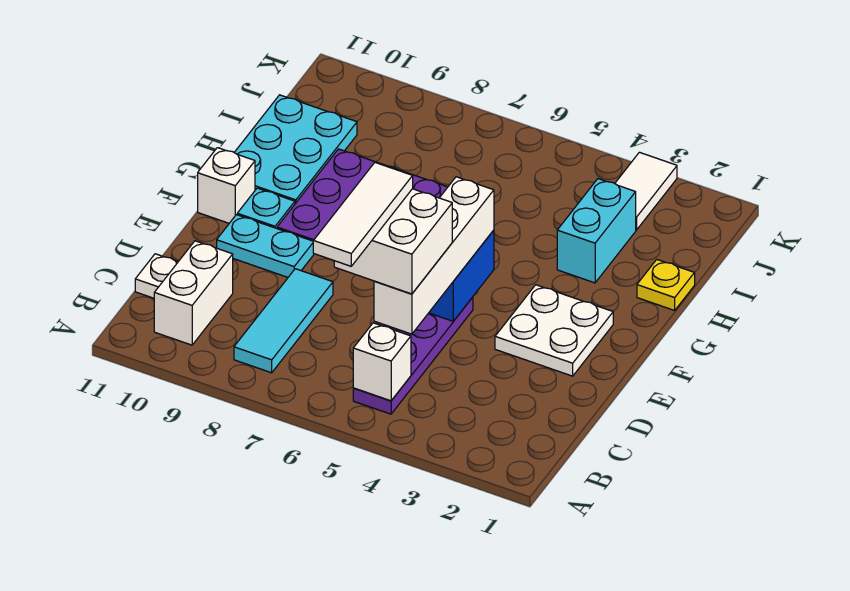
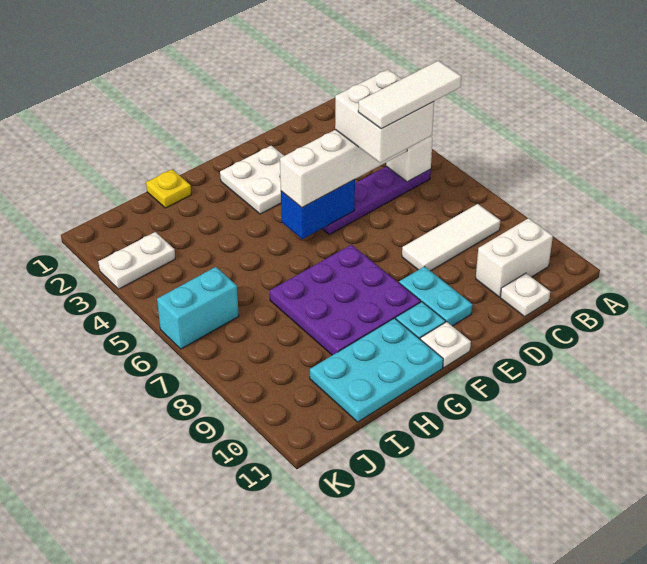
cyan 1x3 tile [234,269,333,373] -> white 1x3 tile [402,204,500,271]
white 1x1 brick [198,148,255,223] -> white 1x1 plate [420,322,471,367]
cyan 1x2 brick [557,179,636,283] -> cyan 1x2 brick moved to [157,267,239,349]
white 1x2 tile [615,152,677,230] -> white 1x2 plate [98,232,175,289]

